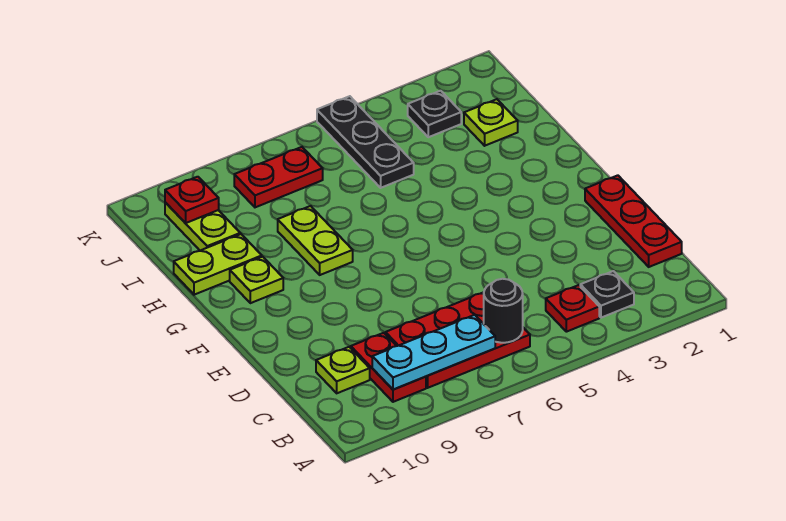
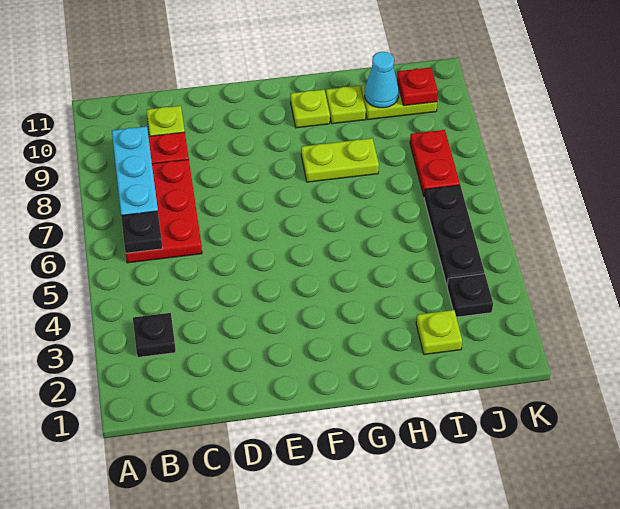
red 1x1 plate [546,285,599,332] -> none
black 1x1 round brick [484,279,523,343] -> black 1x1 plate [121,211,163,253]
red 1x3 plate [585,175,682,267] -> none
lime 1x2 plate [174,234,262,295] -> lime 1x1 plate [326,86,366,124]
black 1x3 plate [317,96,414,188] -> black 1x3 plate turned to [424,185,484,285]
none -> cyan 1x1 cone [365,52,399,108]

